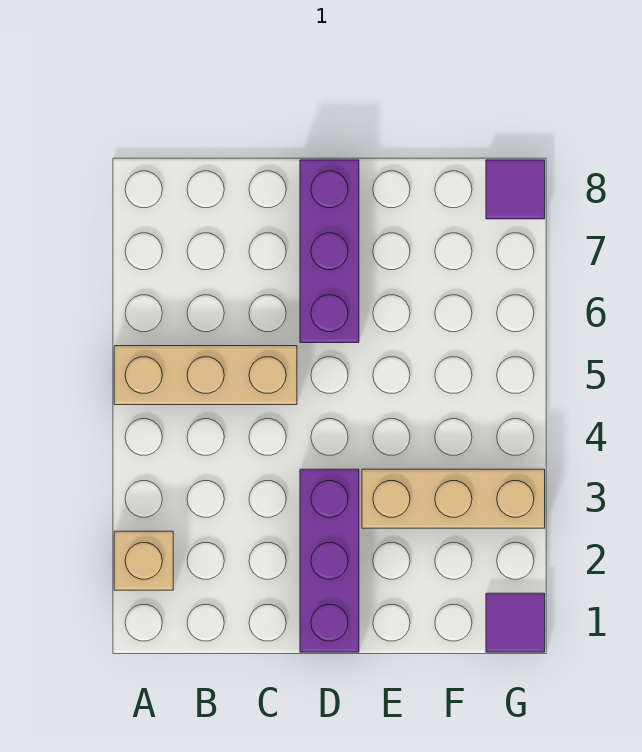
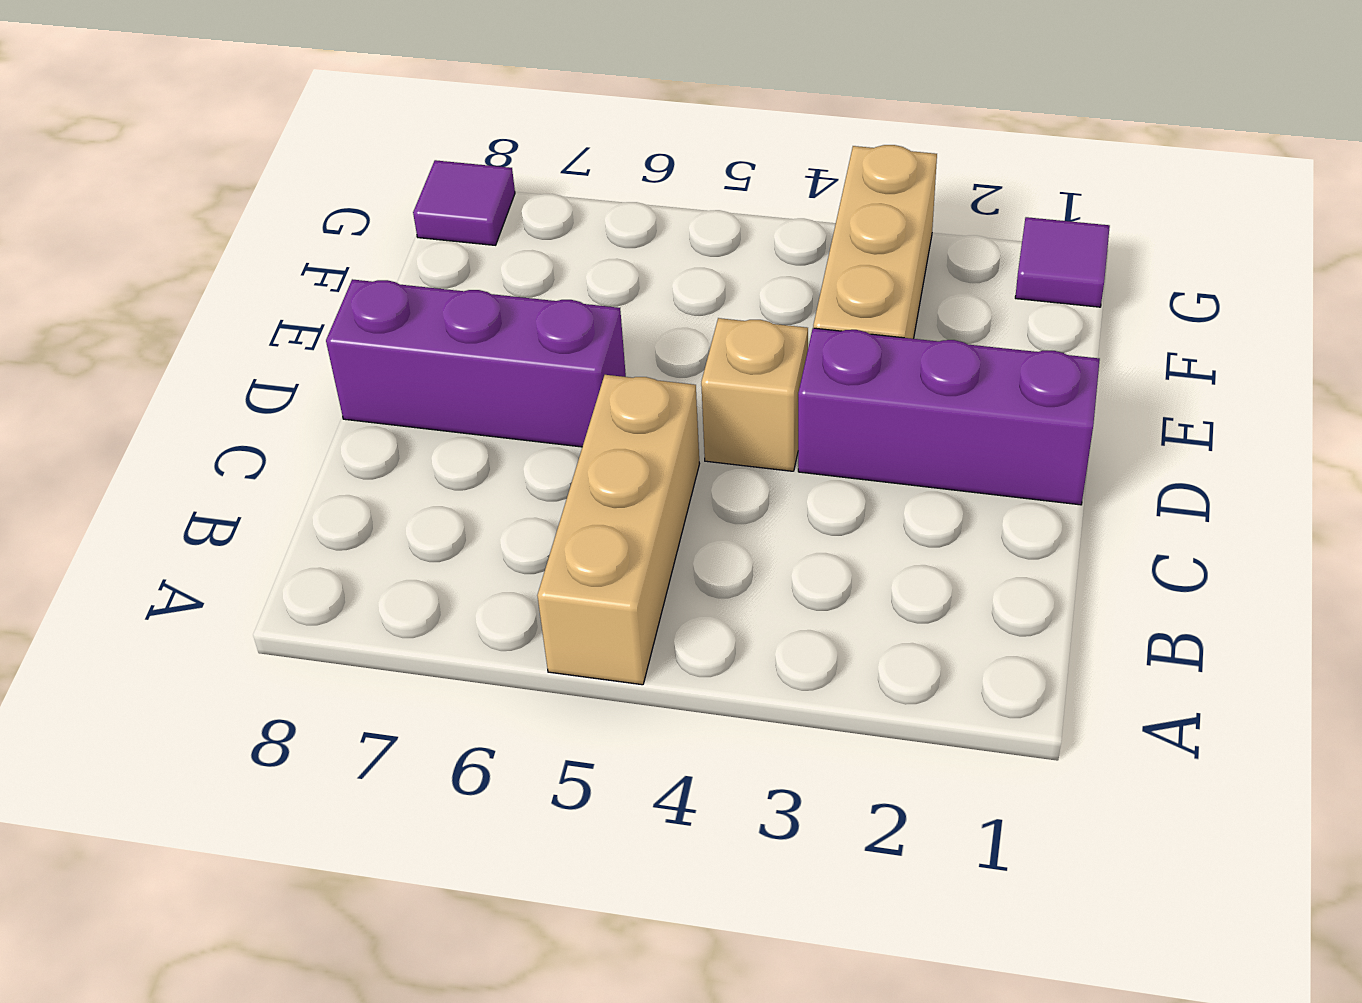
tan 1x1 brick [114,531,173,590] -> tan 1x1 brick moved to [701,318,808,471]

